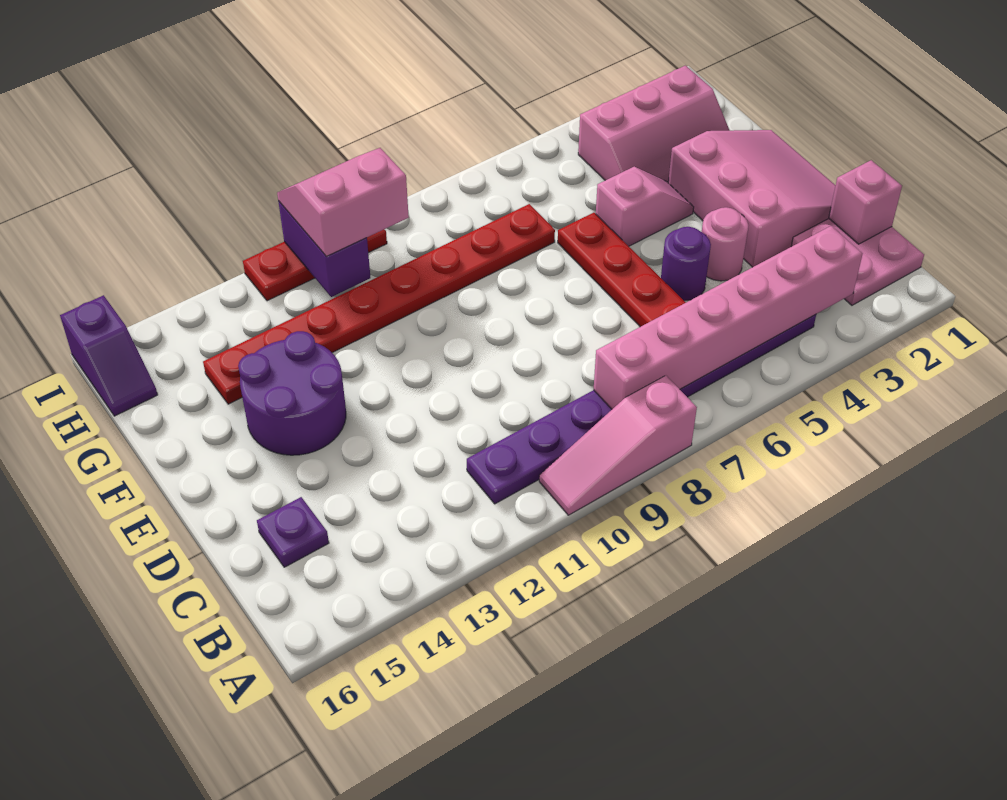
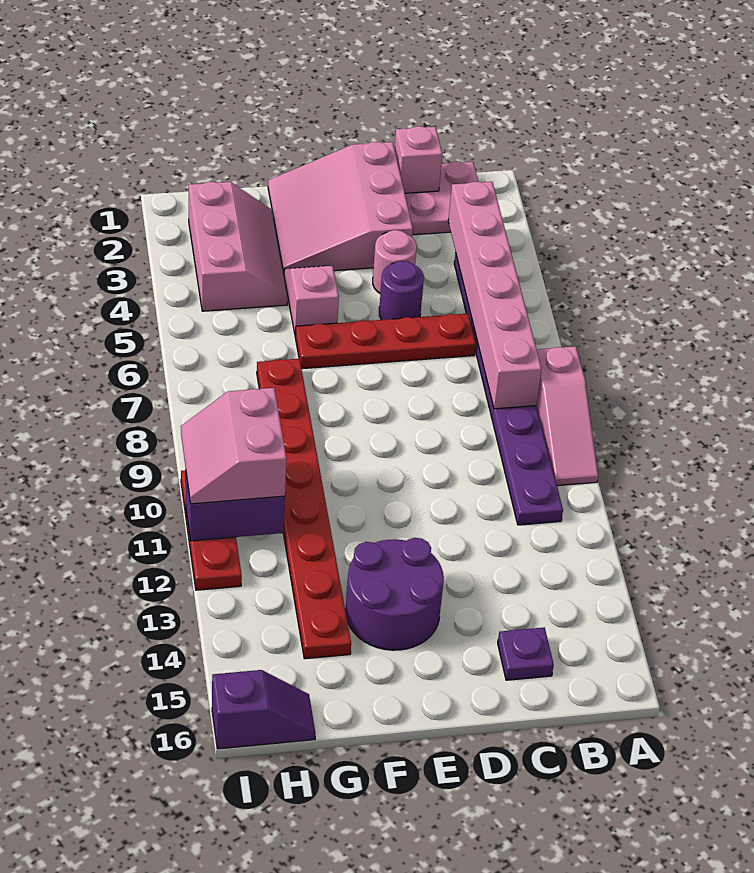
pink 3x3 slope [668,130,836,267] -> pink 3x3 slope turned to [268,142,413,273]

